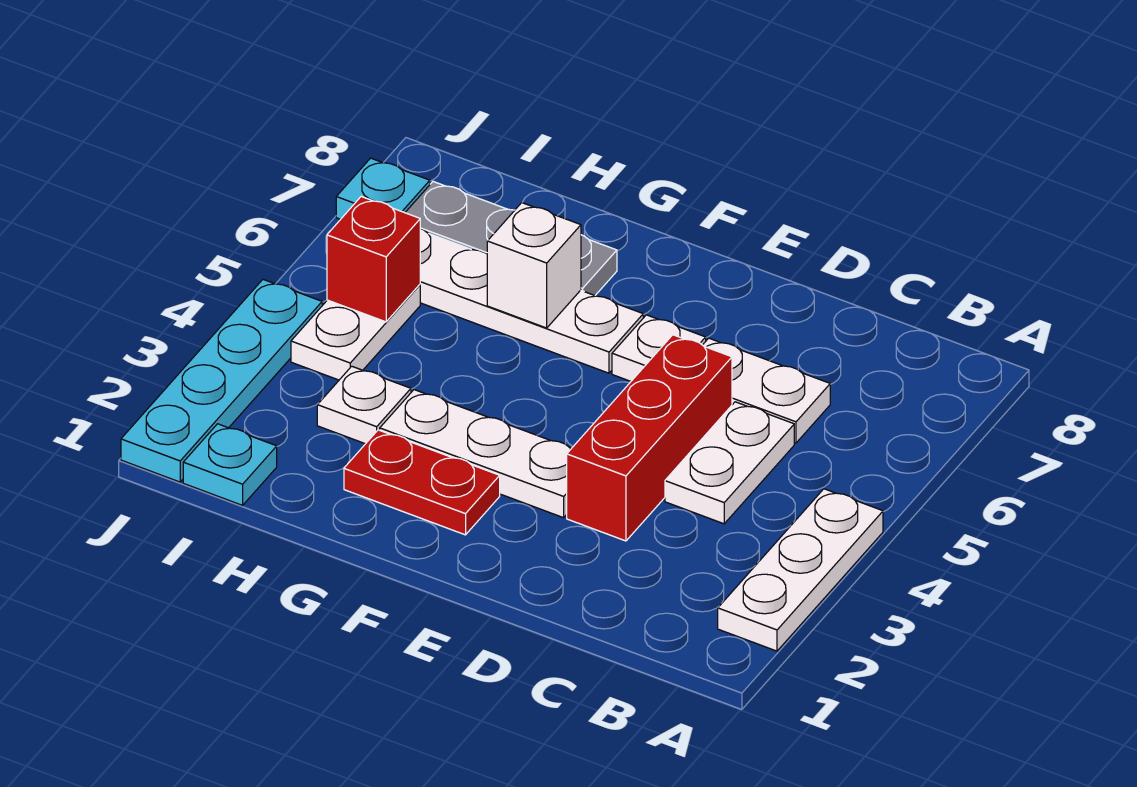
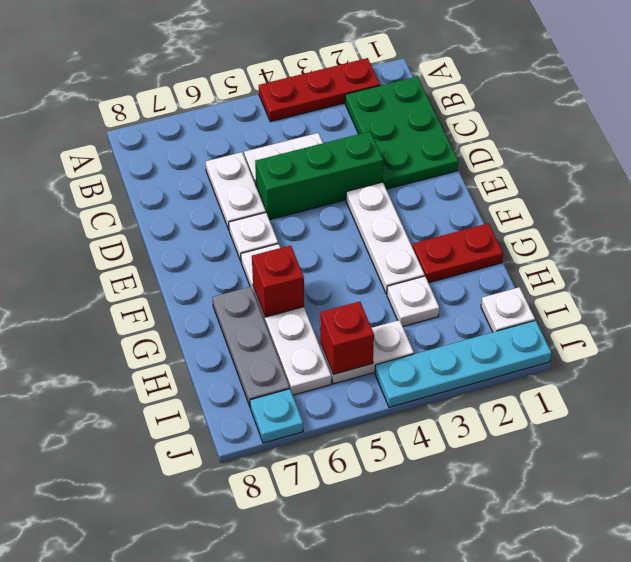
white 1x3 plate [718,489,883,651] -> red 1x3 plate [259,58,380,122]
none -> green 2x3 plate [345,77,458,189]
red 1x3 brick [567,335,732,541] -> green 1x3 brick [255,132,383,220]
red 1x2 plate [344,430,500,535] -> red 1x2 plate turned to [412,223,503,283]
white 1x1 brick [487,203,581,328] -> red 1x1 brick [252,245,304,317]
cyan 1x1 plate [183,424,277,505] -> white 1x1 plate [481,287,535,332]

